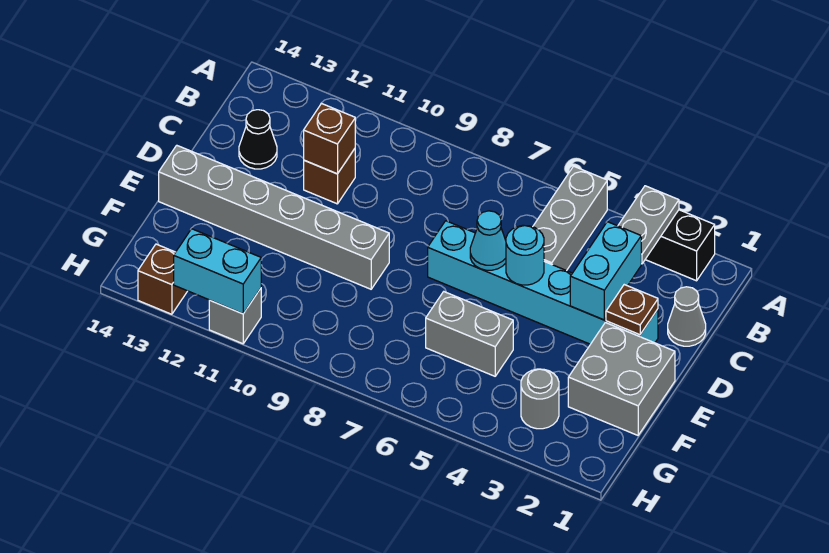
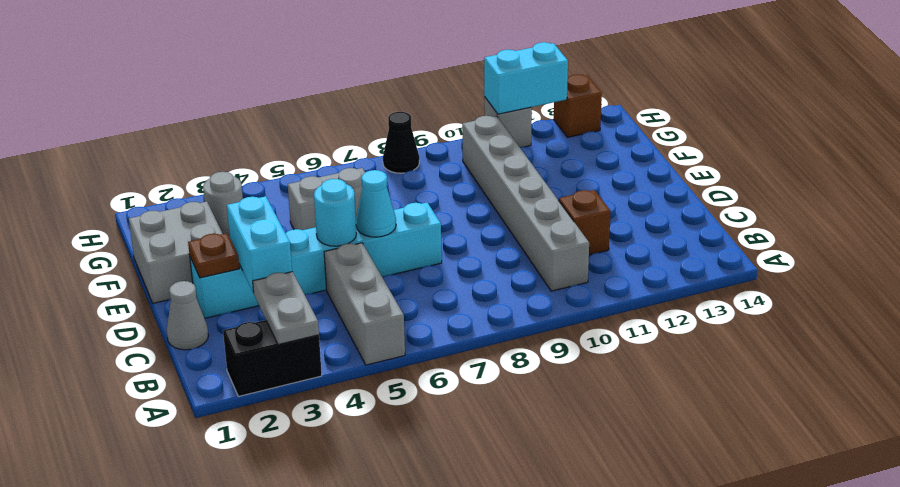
brown 1x1 brick [304,104,355,174] -> none
black 1x1 cone [239,110,277,169] -> black 1x1 cone moved to [383,112,419,173]
grey 1x6 brick [159,145,389,289] -> grey 1x6 brick turned to [462,116,589,291]

